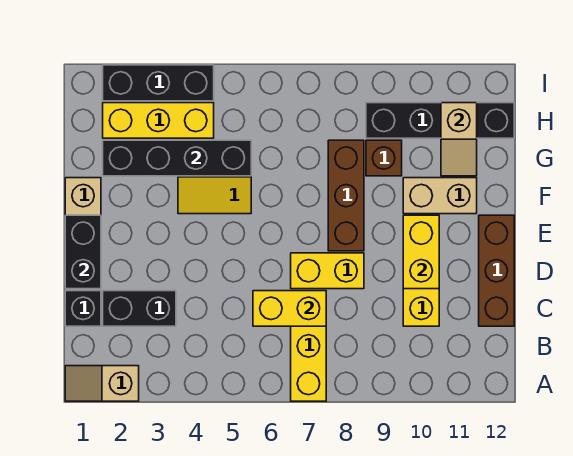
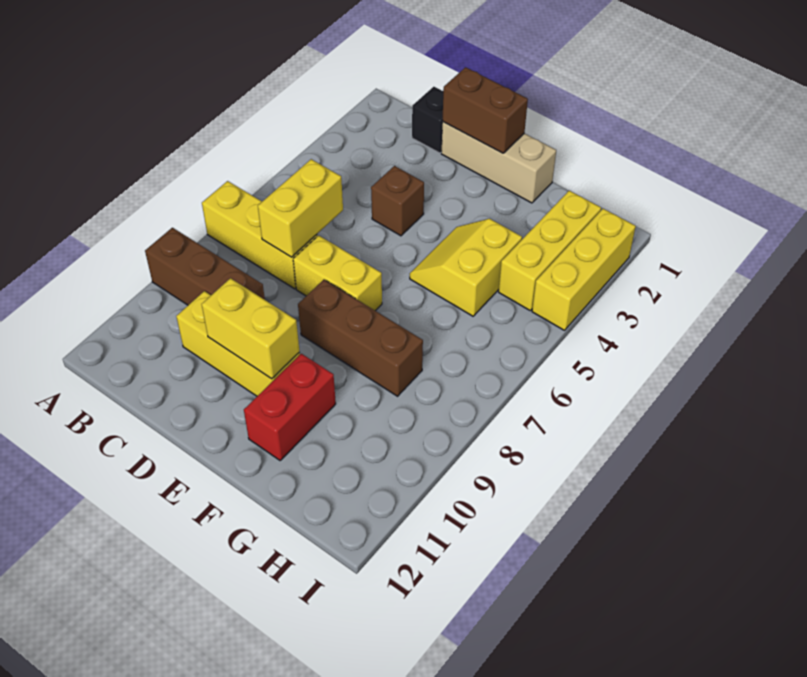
tan 1x2 slope [65,366,139,401] -> none
black 1x2 brick [103,291,176,326] -> none
brown 1x3 brick [479,215,514,326] -> brown 1x3 brick moved to [145,228,265,305]
black 1x2 brick [65,215,101,289] -> brown 1x2 brick [442,67,528,153]
yellow 1x2 brick [291,253,364,289] -> yellow 1x2 brick turned to [293,235,382,311]
tan 1x2 brick [403,178,477,214] -> red 1x2 brick [244,354,336,460]
black 1x4 brick [103,140,251,176] -> none
brown 1x1 brick [366,140,402,176] -> brown 1x1 brick moved to [371,166,424,236]
tan 1x2 slope [441,103,477,176] -> none
black 1x4 brick [366,103,514,138] -> none
black 1x3 brick [103,65,214,101] -> yellow 1x3 brick [532,209,636,330]

